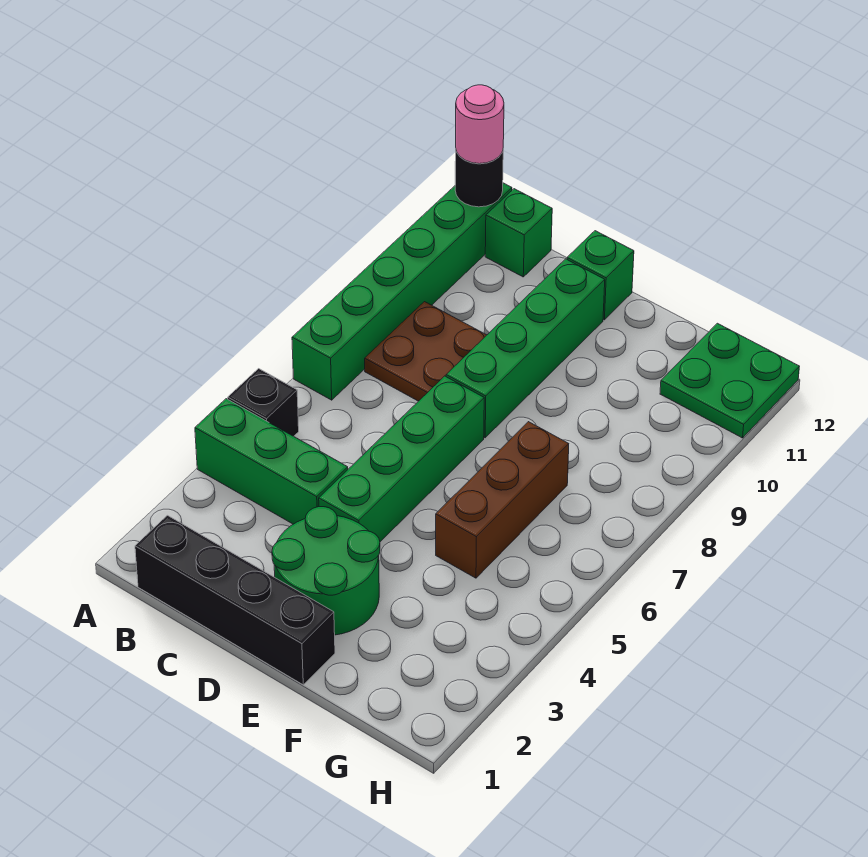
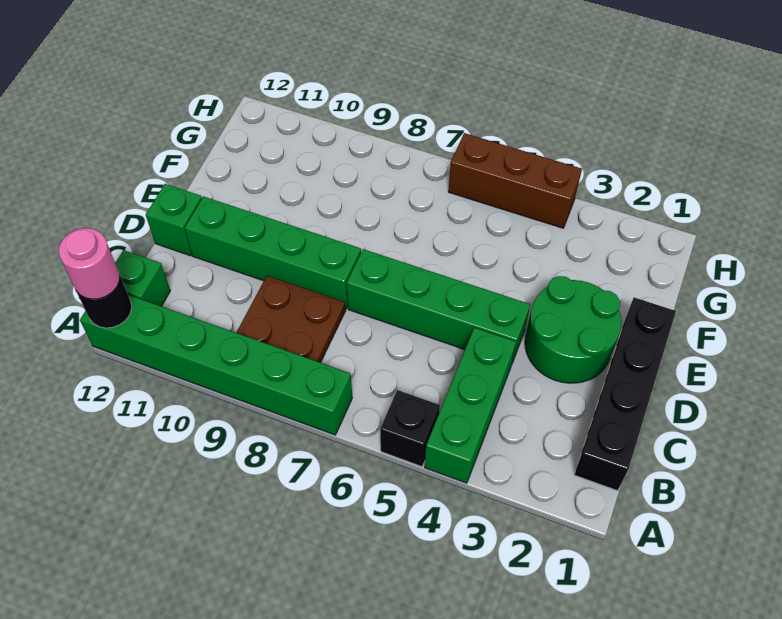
brown 1x3 brick [436,422,569,578] -> brown 1x3 brick moved to [448,133,582,228]
green 2x2 plate [660,323,799,438] -> none

